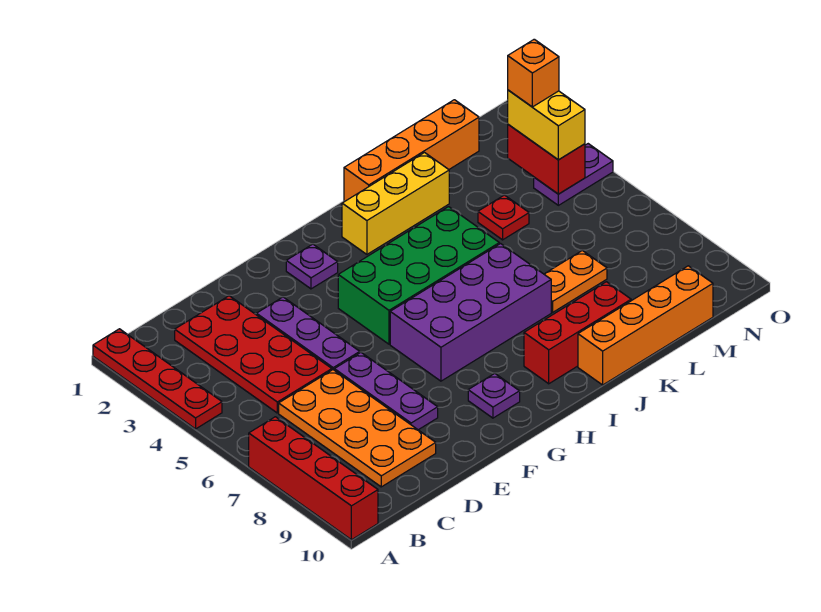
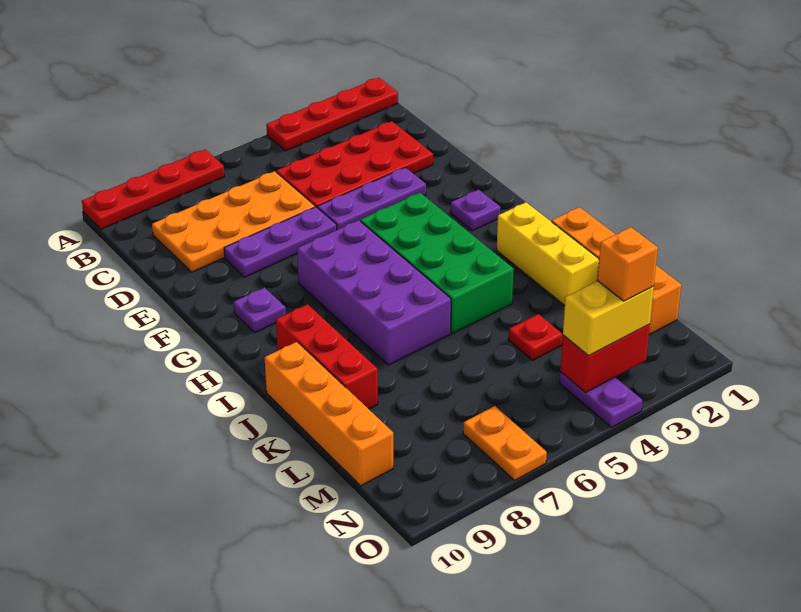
red 1x4 brick [249,417,378,540] -> red 1x4 plate [82,150,225,229]
orange 1x2 plate [544,251,607,312] -> orange 1x2 plate moved to [463,406,547,480]

